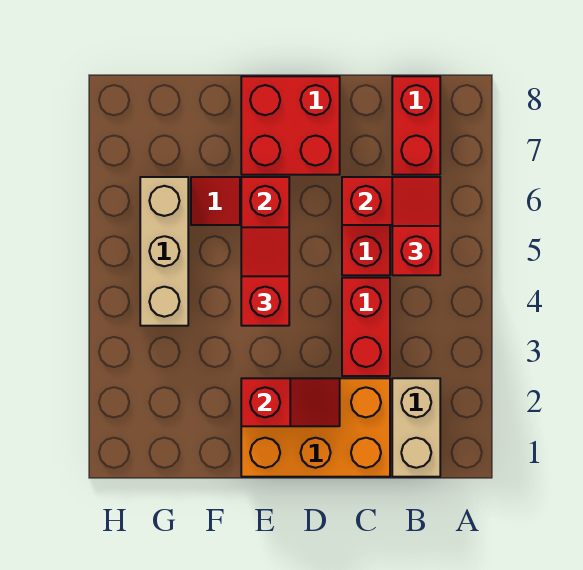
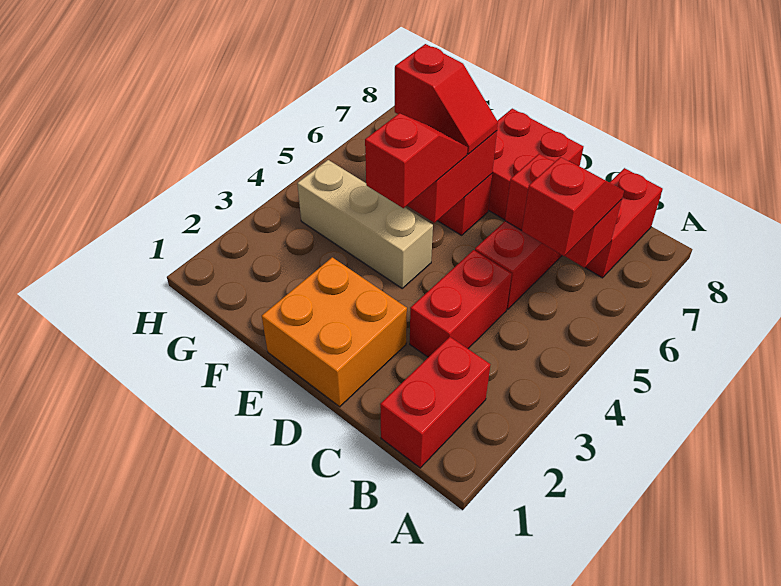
tan 1x2 brick [392,378,440,477] -> red 1x2 brick [380,337,490,468]
orange 2x3 brick [241,378,390,477] -> orange 2x2 brick [262,257,407,407]
red 1x2 slope [241,378,340,426] -> red 1x2 slope moved to [395,44,498,154]
tan 1x3 brick [140,177,188,326] -> tan 1x3 brick turned to [297,160,433,288]

